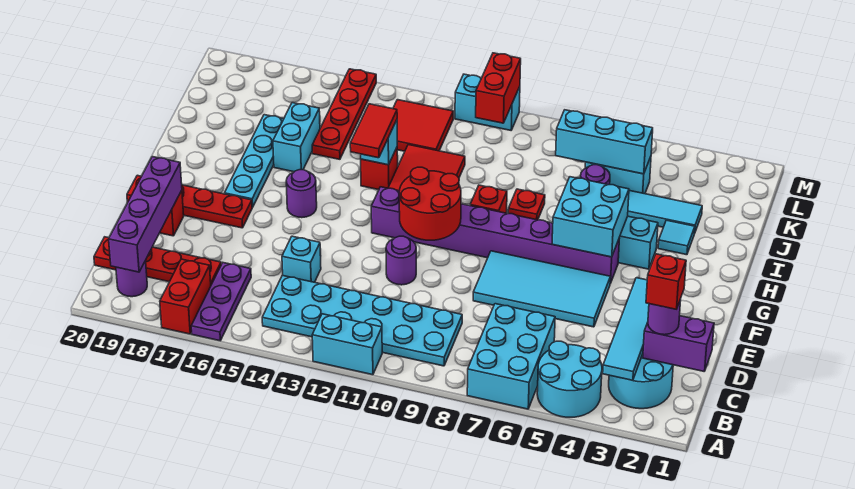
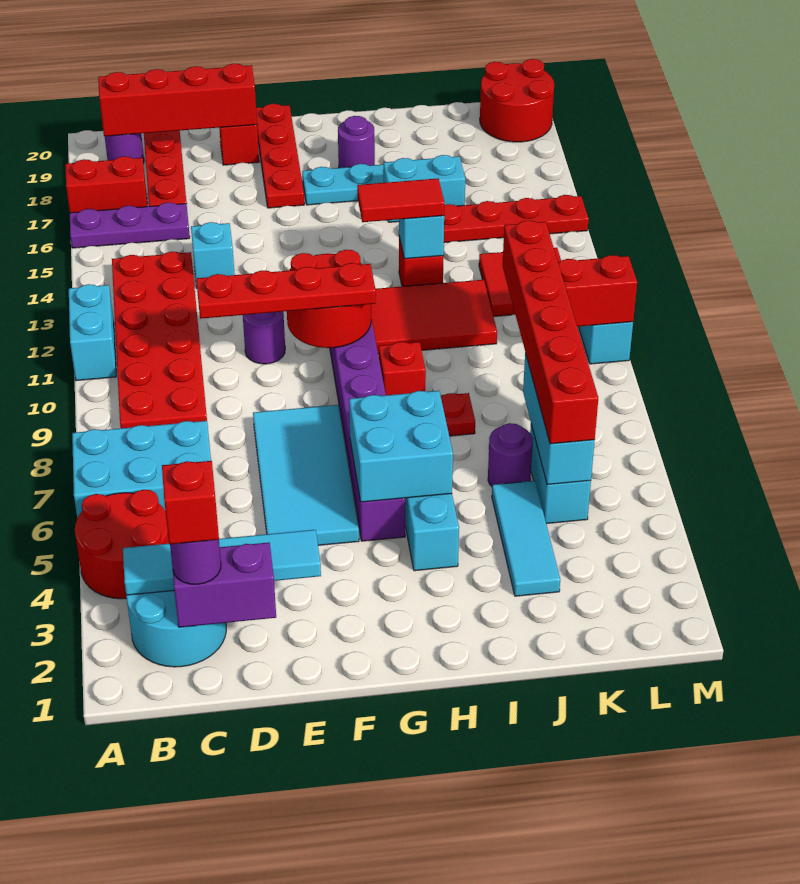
cyan 2x2 round brick [537,341,602,417] -> red 2x2 round brick [75,490,169,599]
cyan 2x6 plate [262,275,462,366] -> red 2x6 plate [112,252,207,428]
purple 1x4 brick [109,157,182,272] -> red 1x4 brick [98,64,257,136]
purple 1x2 brick [643,316,714,371] -> purple 1x2 brick turned to [173,543,276,627]
none -> red 1x4 plate [196,263,376,319]
purple 1x1 round brick [286,170,317,218] -> purple 1x1 round brick moved to [338,116,375,168]
cyan 1x1 tile [658,220,695,255] -> none
none -> red 1x6 brick [503,221,598,444]
none -> red 2x2 round brick [480,59,554,142]

